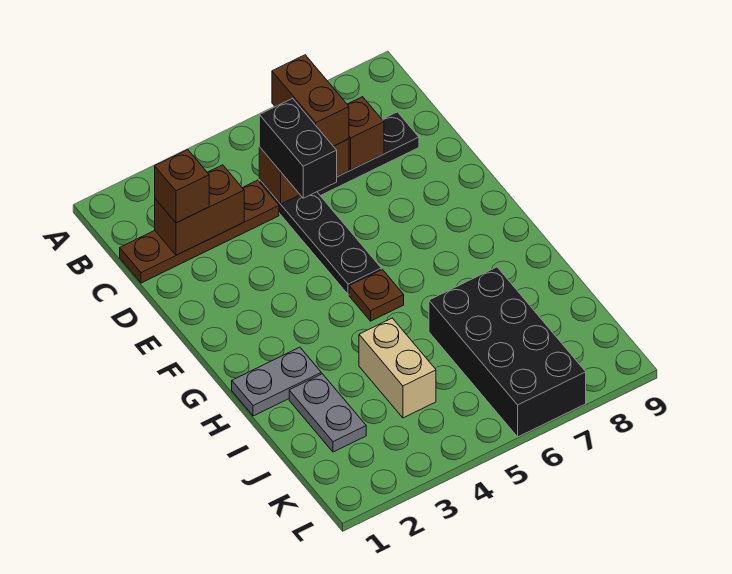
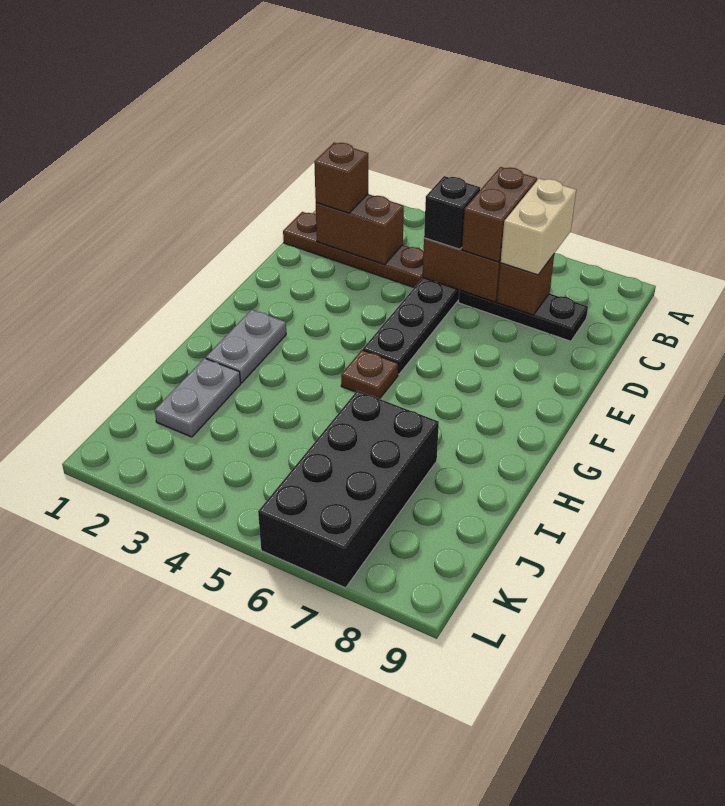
black 1x2 brick [259,98,337,198] -> black 1x1 brick [424,176,480,249]
grey 1x2 plate [232,347,321,416] -> grey 1x2 plate turned to [206,310,286,383]
tan 1x2 brick [359,318,436,418] -> tan 1x2 brick moved to [501,179,576,275]

